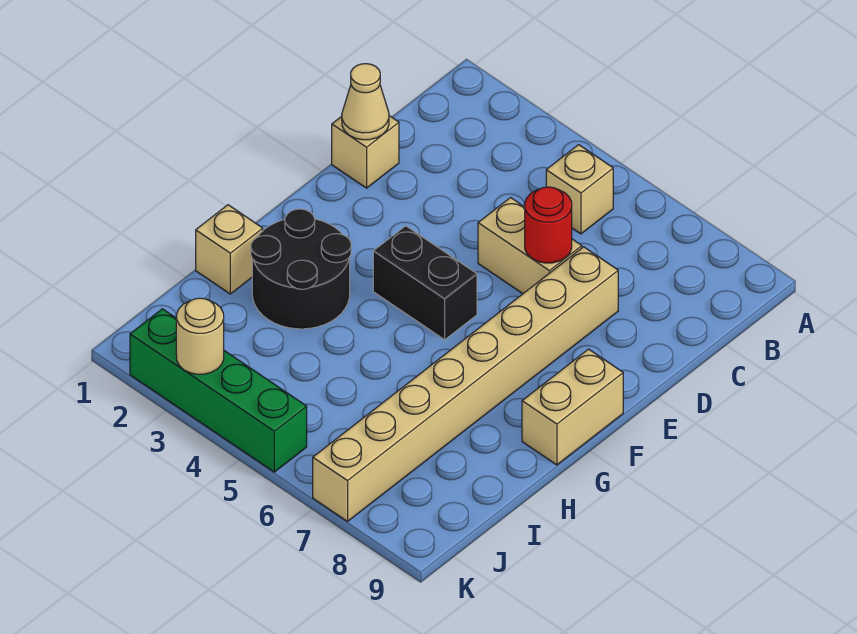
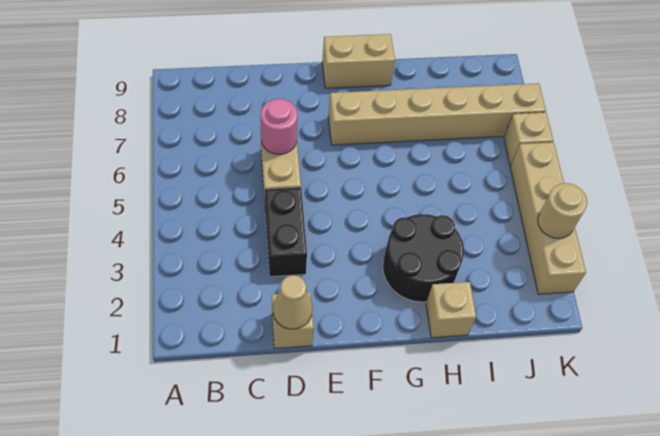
tan 1x1 brick [546,145,613,234] -> tan 1x1 brick moved to [504,112,553,166]
red 1x1 round brick [525,187,572,263] -> pink 1x1 round brick [261,99,298,154]
tan 1x8 brick [313,247,618,521] -> tan 1x6 brick [328,83,546,145]
black 1x2 brick [373,226,477,340] -> black 1x2 brick moved to [265,187,307,277]
green 1x4 brick [130,309,307,472] -> tan 1x4 brick [510,142,586,294]

